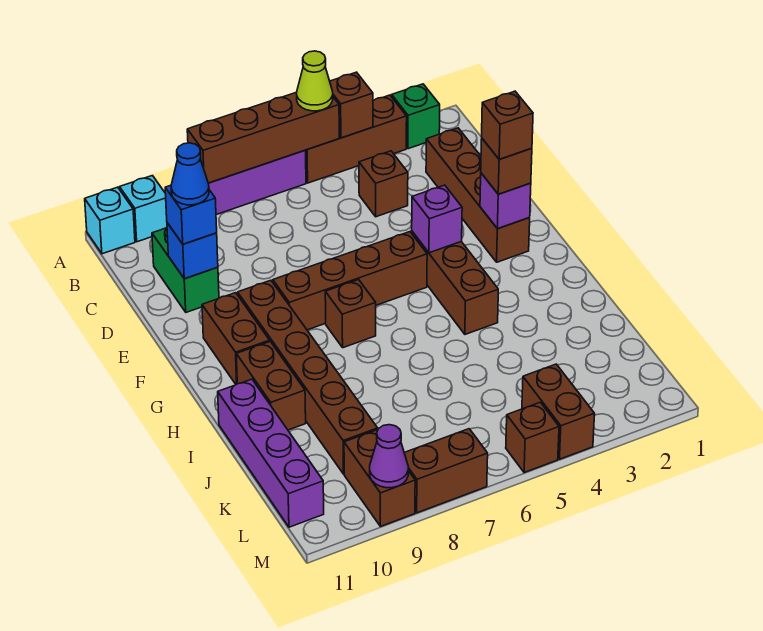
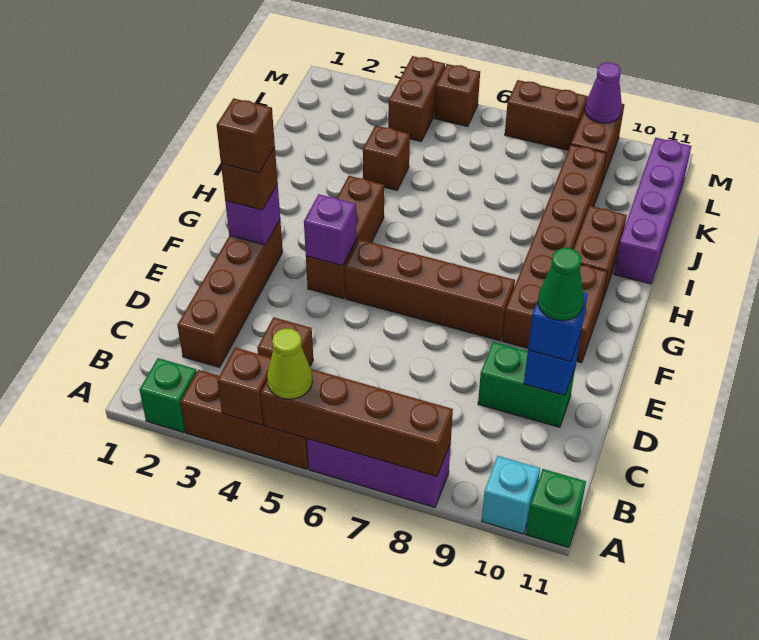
cyan 1x1 brick [85,187,135,254] -> green 1x1 brick [526,469,586,548]
green 1x2 brick [152,228,219,312] -> green 1x2 brick turned to [478,342,576,427]
blue 1x1 cone [171,143,209,205] -> green 1x1 cone [538,248,584,321]
brown 1x1 brick [325,280,376,348] -> brown 1x1 brick moved to [363,125,410,190]

